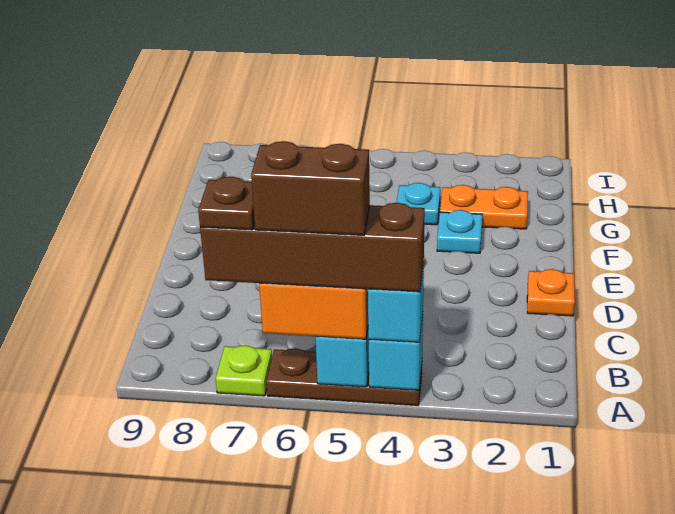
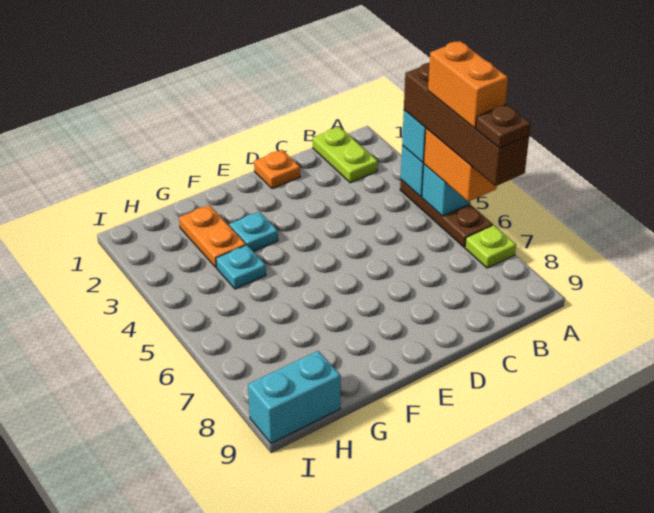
brown 1x2 brick [251,141,370,235] -> orange 1x2 brick [428,41,508,128]
none -> lime 1x2 plate [313,127,378,183]
none -> cyan 1x2 brick [248,351,341,444]

